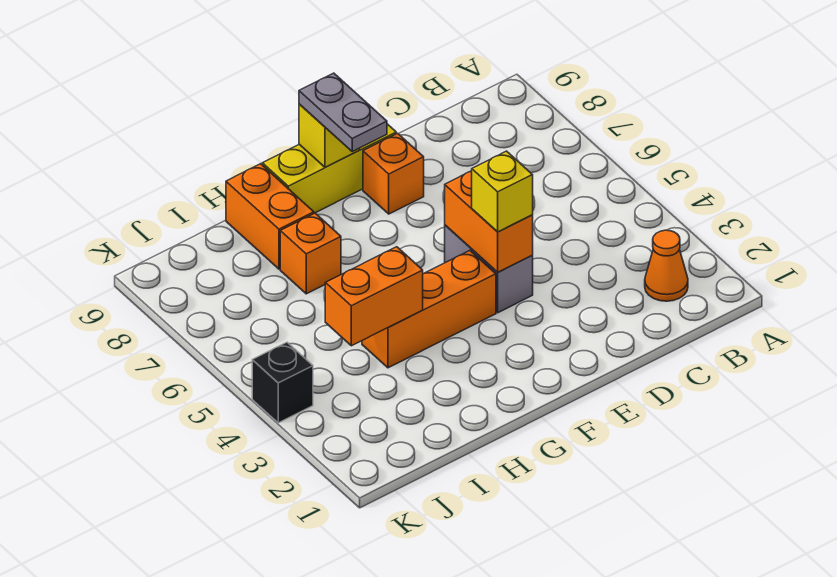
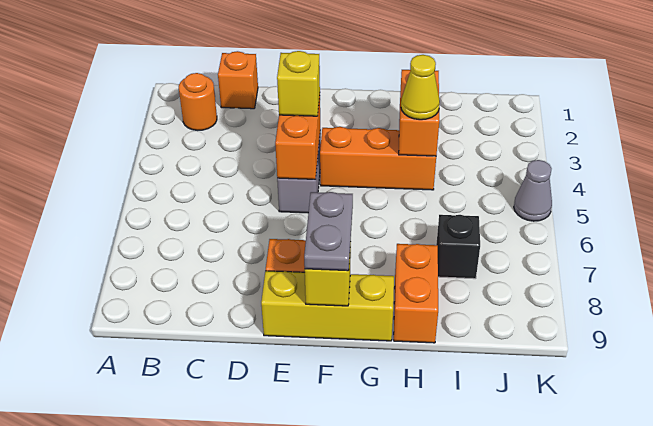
orange 1x1 cone [645,230,688,301] -> orange 1x1 round brick [179,73,217,130]
orange 1x2 brick [325,247,423,346] -> orange 1x2 brick turned to [399,70,439,156]
none -> yellow 1x1 cone [401,55,440,120]
orange 1x1 brick [280,213,341,294] -> orange 1x1 brick moved to [218,51,258,109]
black 1x1 brick [252,342,313,423] -> black 1x1 brick moved to [436,215,480,279]
none -> grey 1x1 cone [514,160,552,221]

